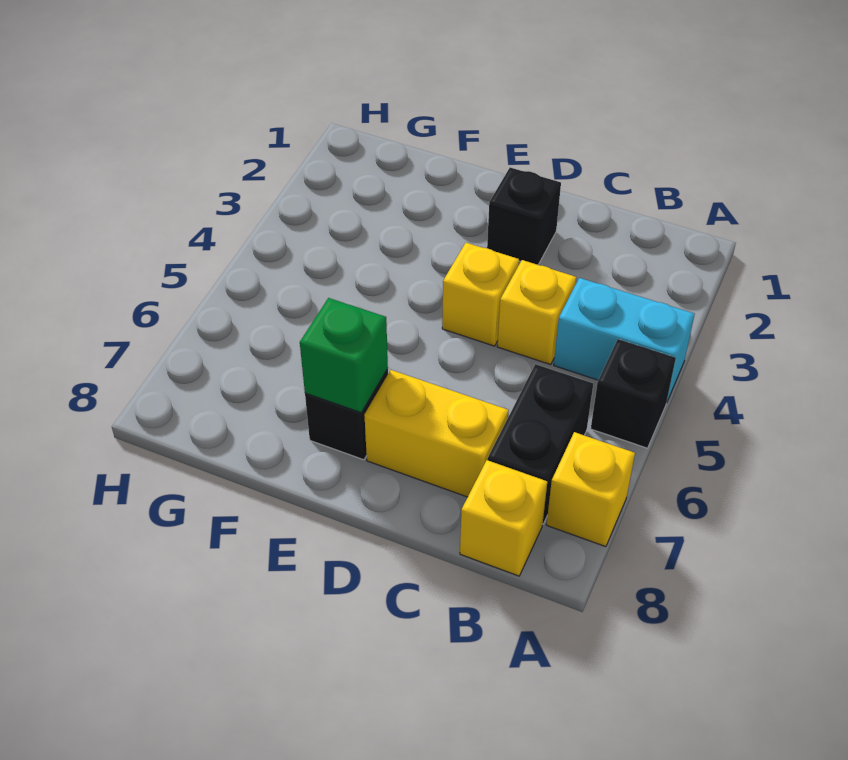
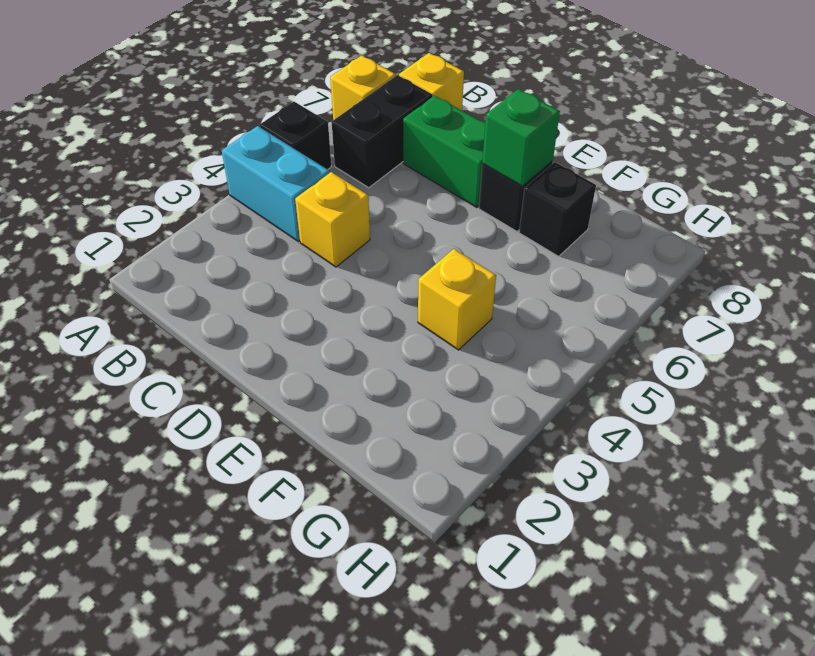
yellow 1x2 brick [364,370,509,497] -> green 1x2 brick [403,96,485,207]
black 1x1 brick [487,168,561,265] -> black 1x1 brick moved to [519,162,596,256]
yellow 1x1 brick [442,243,519,346] -> yellow 1x1 brick moved to [418,249,496,350]

